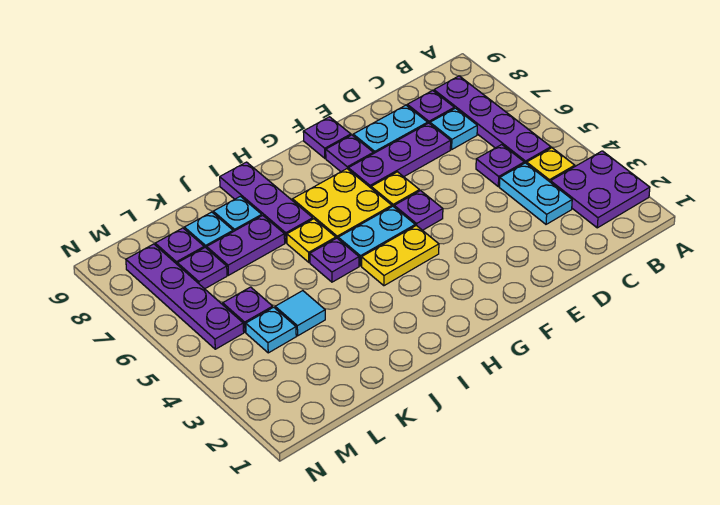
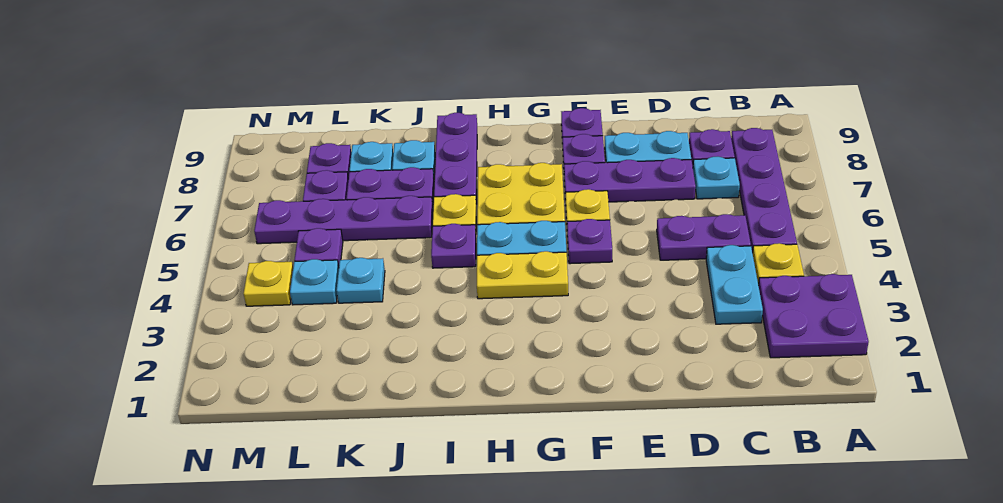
purple 1x1 plate [476,145,524,187] -> purple 1x2 plate [657,214,751,260]
cyan 1x1 tile [275,291,325,336] -> cyan 1x1 plate [337,258,385,303]
none -> yellow 1x1 plate [243,261,293,306]
purple 1x4 plate [126,244,244,349] -> purple 1x4 plate turned to [254,196,433,244]

